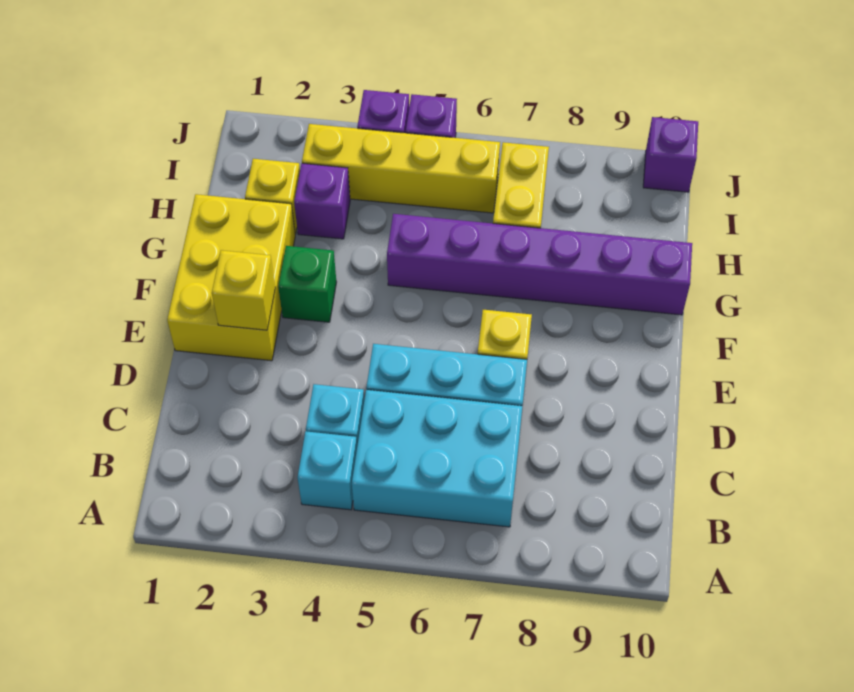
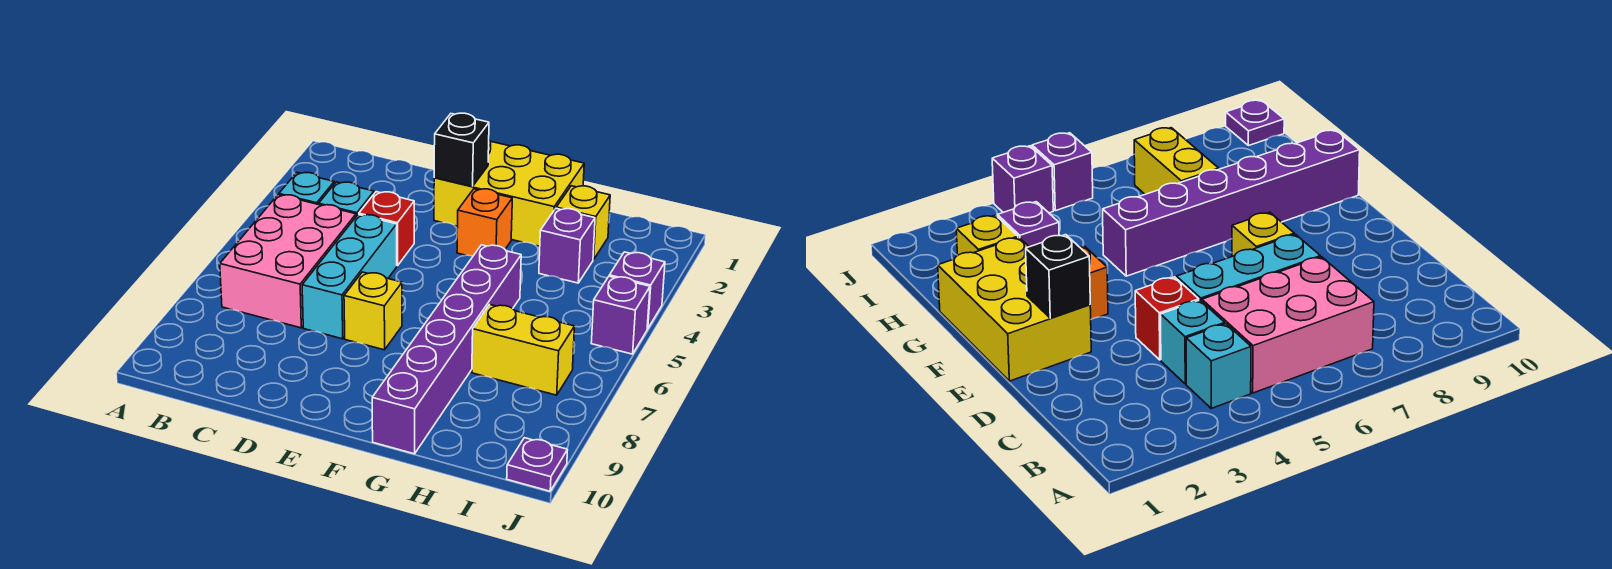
cyan 2x3 brick [352,390,522,527] -> pink 2x3 brick [220,195,356,328]
none -> red 1x1 brick [359,192,414,266]
yellow 1x1 brick [212,250,275,330] -> black 1x1 brick [434,113,489,187]
green 1x1 brick [278,246,336,322] -> orange 1x1 brick [457,189,512,256]
yellow 1x4 brick [302,124,500,213] -> none
purple 1x1 brick [643,117,698,192] -> purple 1x1 plate [507,438,567,491]

